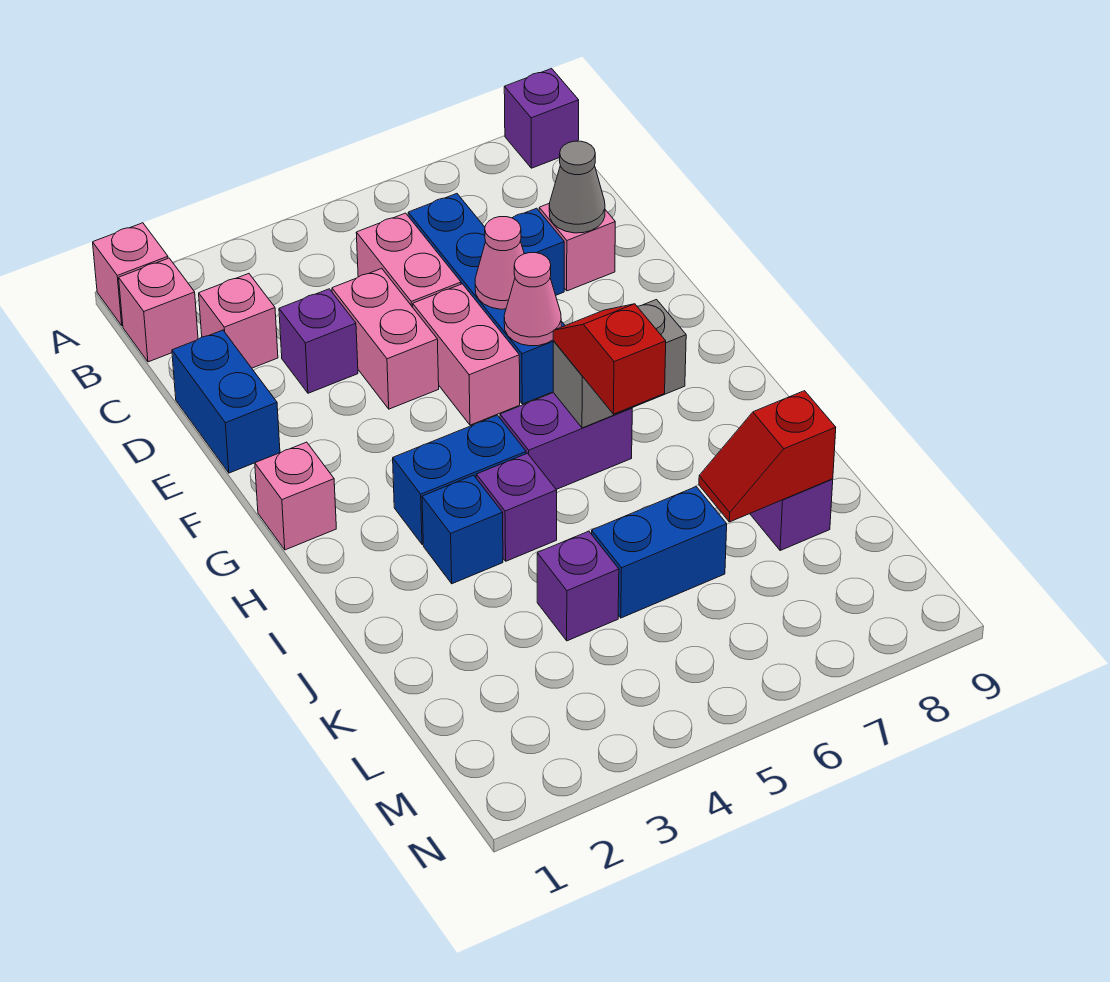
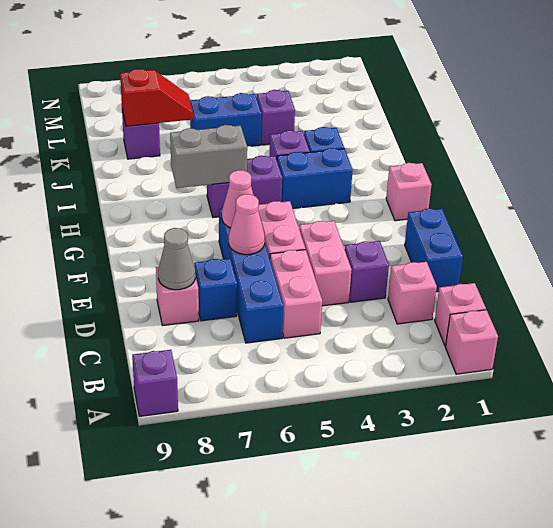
red 1x2 slope [553,304,666,414] -> none

